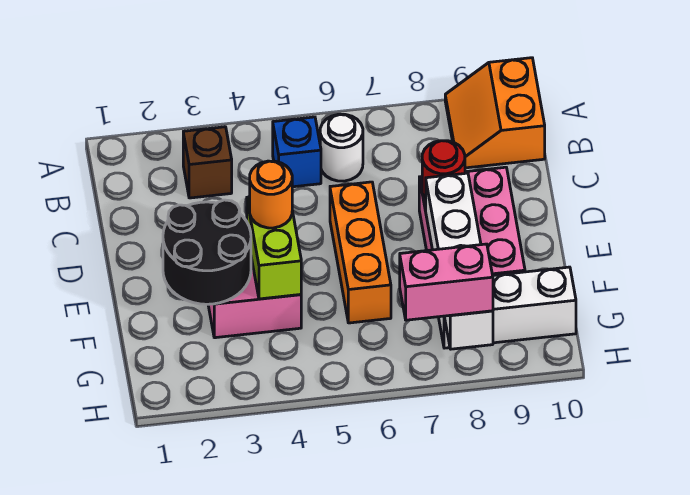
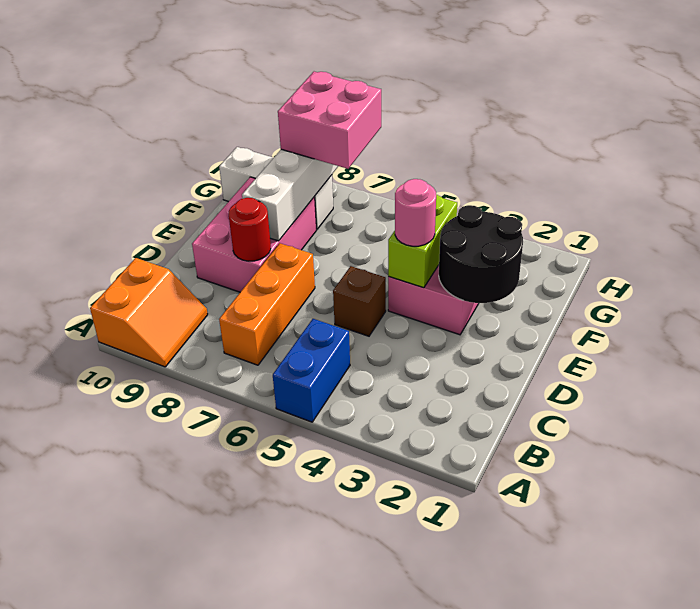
brown 1x1 brick [183,127,232,198] -> brown 1x1 brick moved to [333,266,386,336]
blue 1x1 brick [273,117,321,187] -> blue 1x2 brick [273,319,350,422]
white 1x1 round brick [320,114,363,181] -> none
orange 1x3 brick [330,182,391,323] -> orange 1x3 brick moved to [219,243,315,365]
orange 1x1 round brick [250,161,292,228] -> pink 1x1 round brick [395,179,436,246]
pink 1x2 brick [400,244,493,320] -> pink 2x2 brick [278,72,381,169]

